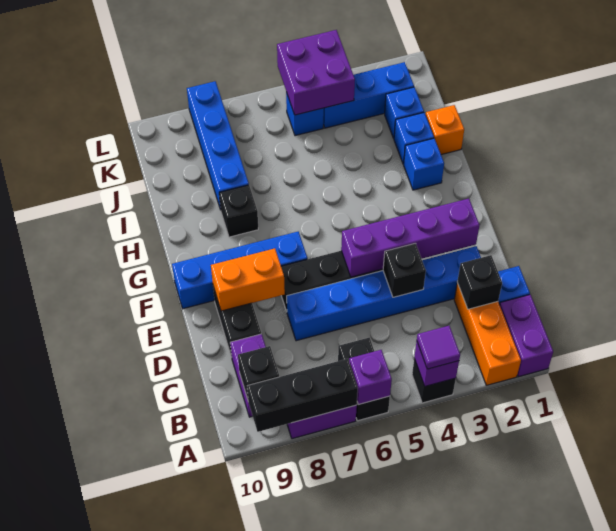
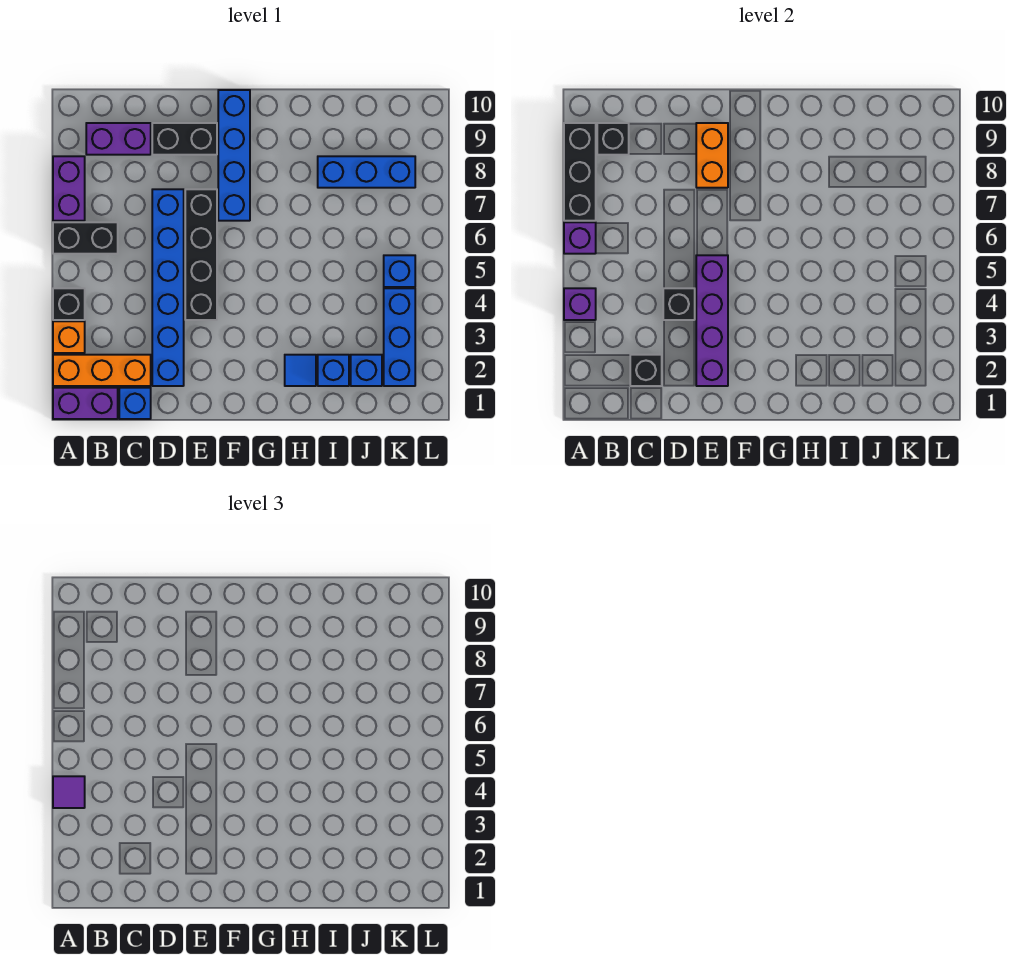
blue 1x1 brick [404,138,444,190] -> blue 1x1 tile [285,355,316,386]
black 1x1 brick [219,185,258,237] -> none
orange 1x1 brick [426,105,464,155] -> orange 1x1 brick moved to [53,321,85,353]
blue 1x4 brick [187,81,249,209] -> blue 1x3 brick [318,156,415,188]
purple 2x2 brick [277,30,355,115] -> none

